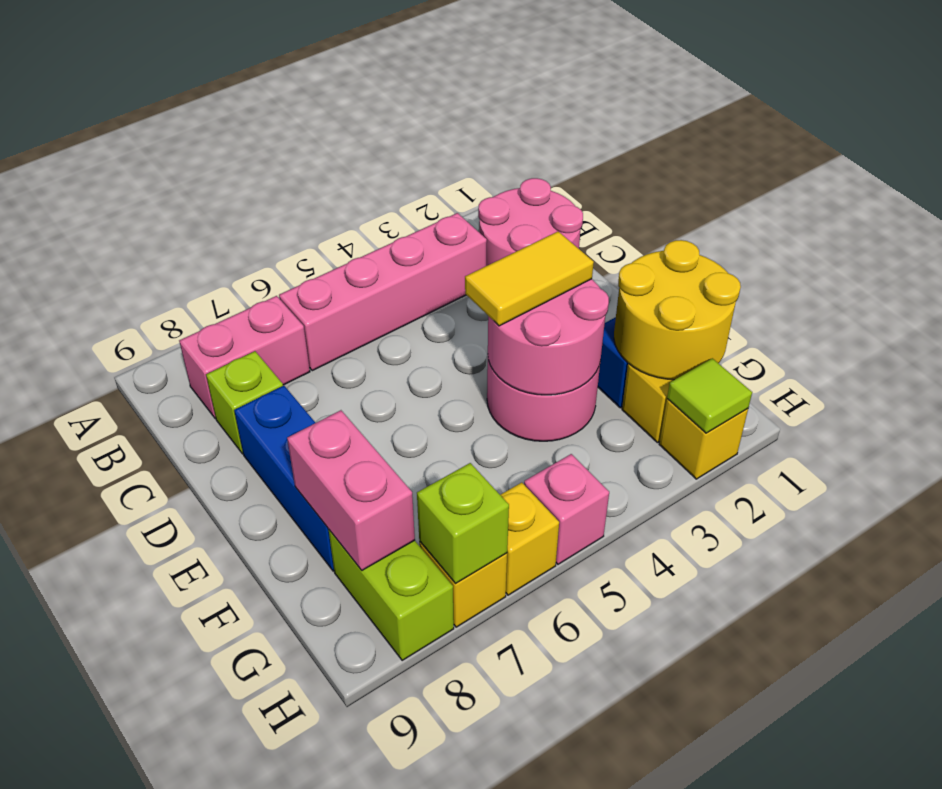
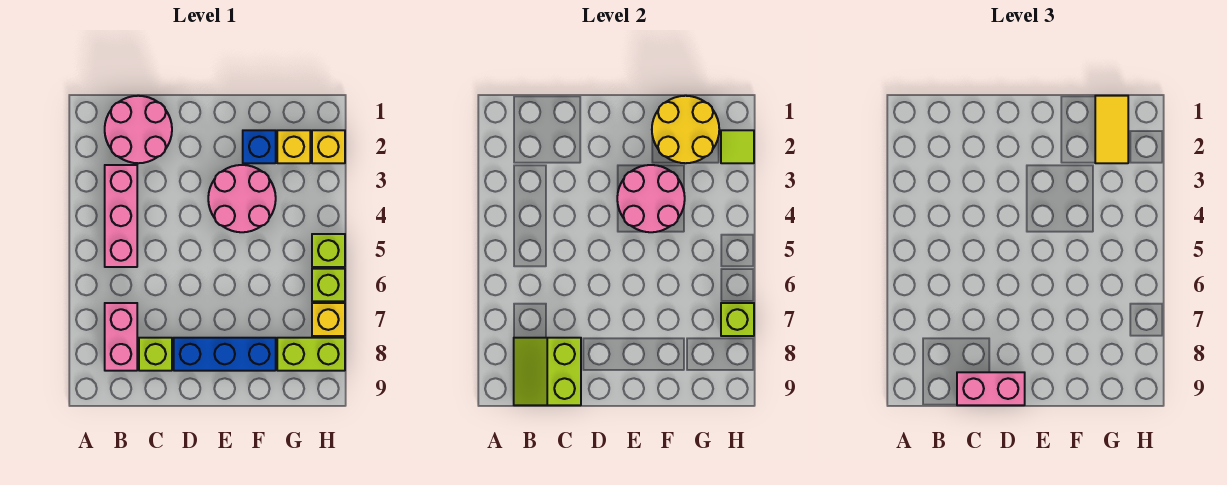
pink 1x4 brick [279,213,487,371] -> pink 1x3 brick [105,165,137,267]
none -> lime 2x2 slope [514,338,581,405]
yellow 1x2 tile [465,232,594,326] -> yellow 1x2 tile moved to [1095,96,1128,163]
pink 1x2 brick [287,410,415,570] -> pink 1x2 brick moved to [957,372,1025,405]
pink 1x1 brick [524,454,609,564] -> lime 1x1 brick [312,234,345,267]
yellow 1x1 brick [501,483,559,595] -> lime 1x1 brick [312,269,345,301]

